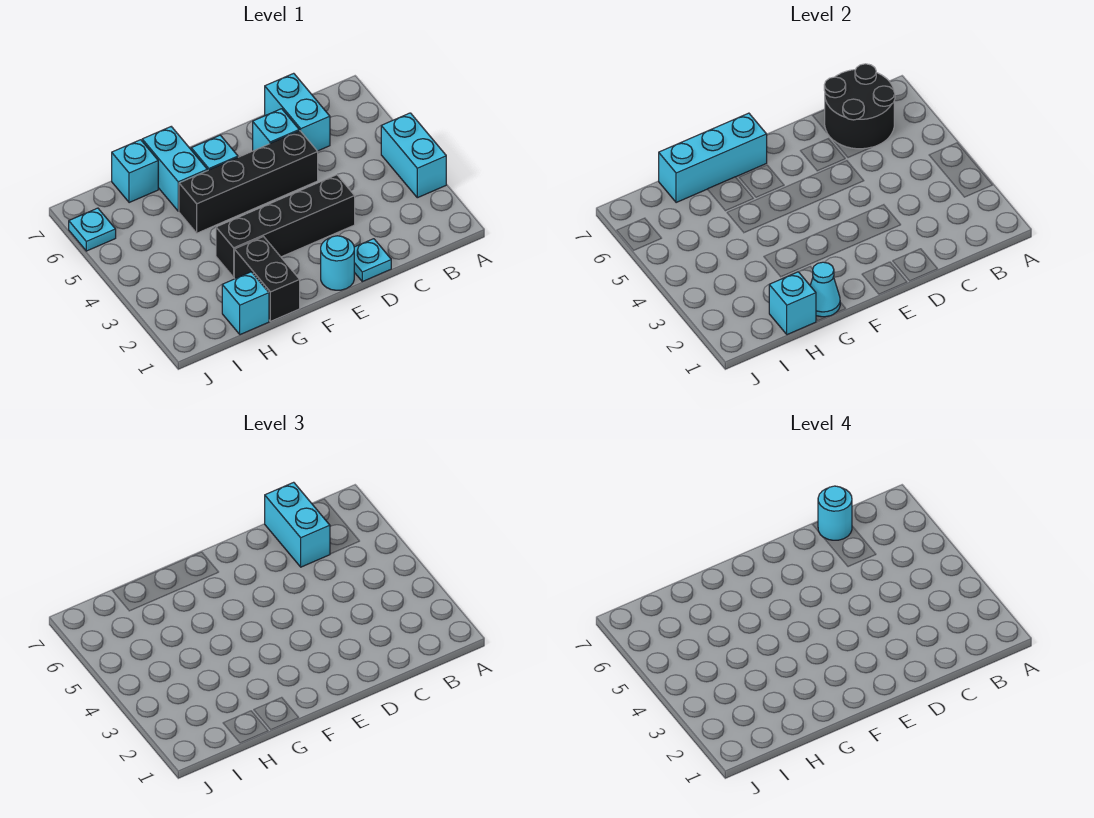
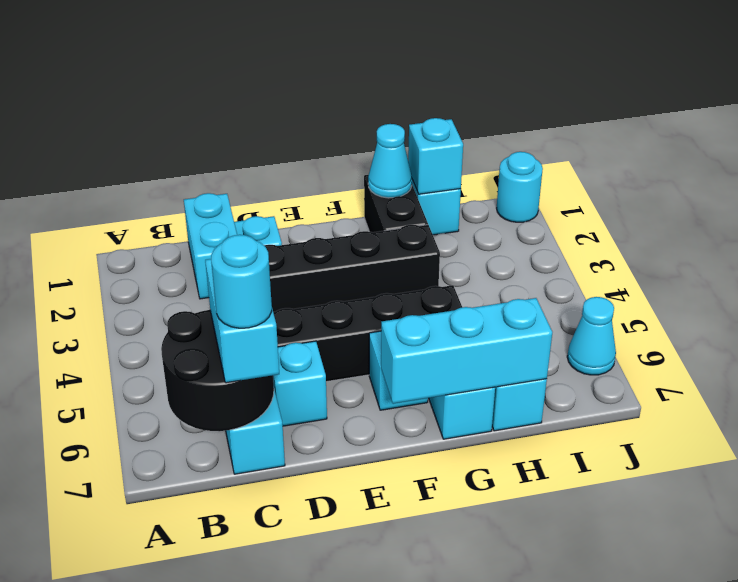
cyan 1x2 brick [381,113,446,198] -> cyan 1x2 brick moved to [184,193,237,299]
cyan 1x1 round brick [321,236,354,290] -> cyan 1x1 round brick moved to [497,152,543,222]
cyan 1x1 plate [69,208,116,251] -> cyan 1x1 cone [567,297,616,375]

